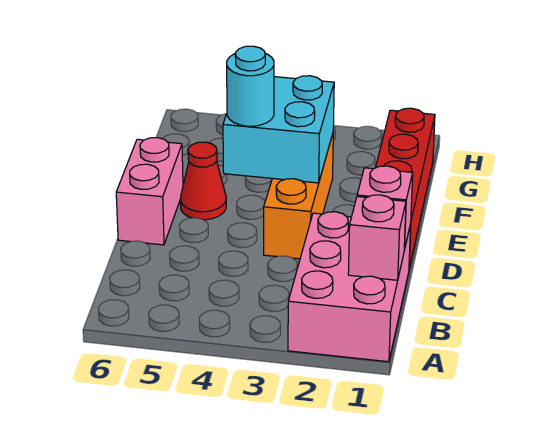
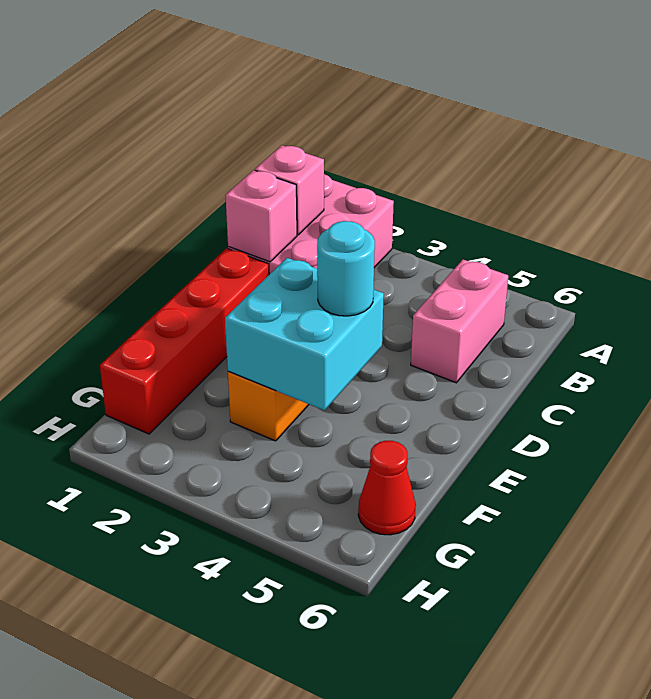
pink 1x2 brick [116,138,183,245] -> pink 1x2 brick moved to [411,260,508,383]
red 1x1 cone [180,142,226,220] -> red 1x1 cone moved to [358,441,416,535]

